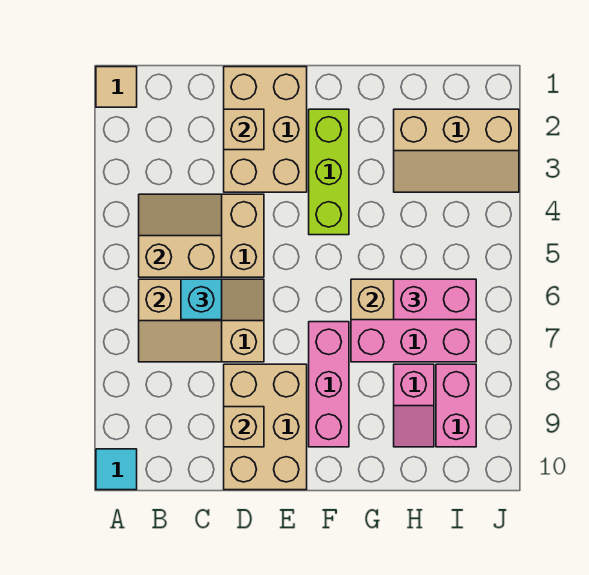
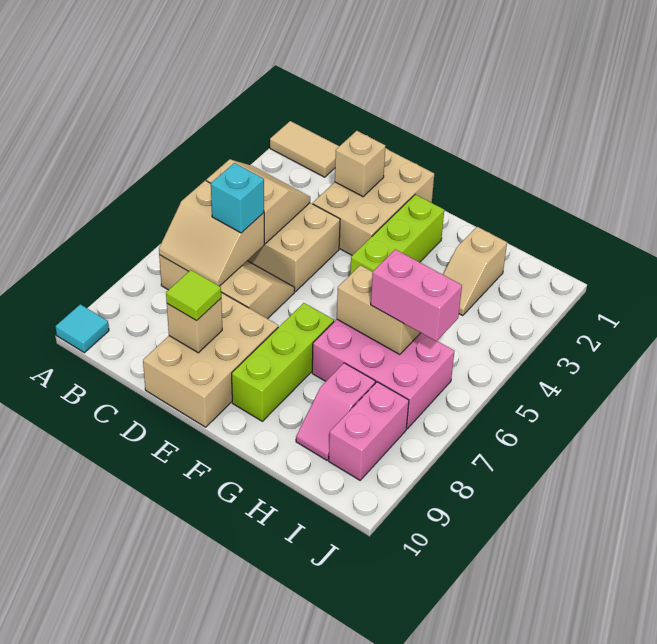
tan 1x1 tile [96,67,137,107] -> tan 1x2 tile [270,121,339,177]
none -> lime 1x1 tile [166,270,221,321]
pink 1x3 brick [309,322,349,447] -> lime 1x3 brick [232,303,334,421]
tan 2x3 slope [394,109,519,192] -> tan 1x2 slope [443,227,507,316]

